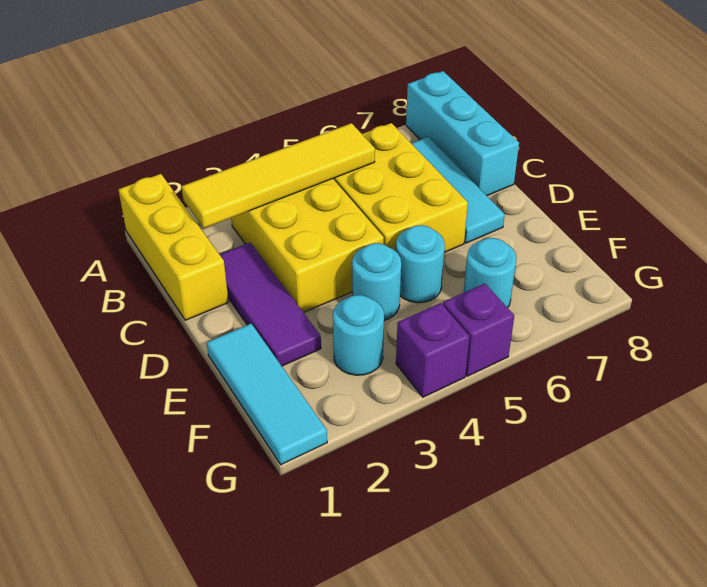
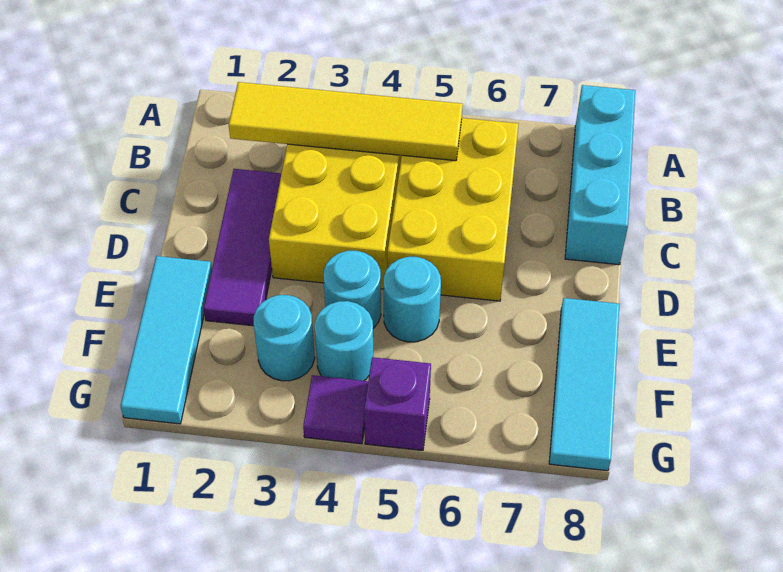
yellow 1x3 brick [118,174,228,320] -> none
cyan 1x3 tile [411,137,505,243] -> cyan 1x3 tile moved to [549,298,620,471]
cyan 1x1 round brick [464,238,517,308] -> cyan 1x1 round brick moved to [315,301,373,381]
purple 1x1 brick [396,303,470,397] -> purple 1x1 tile [303,375,368,444]

